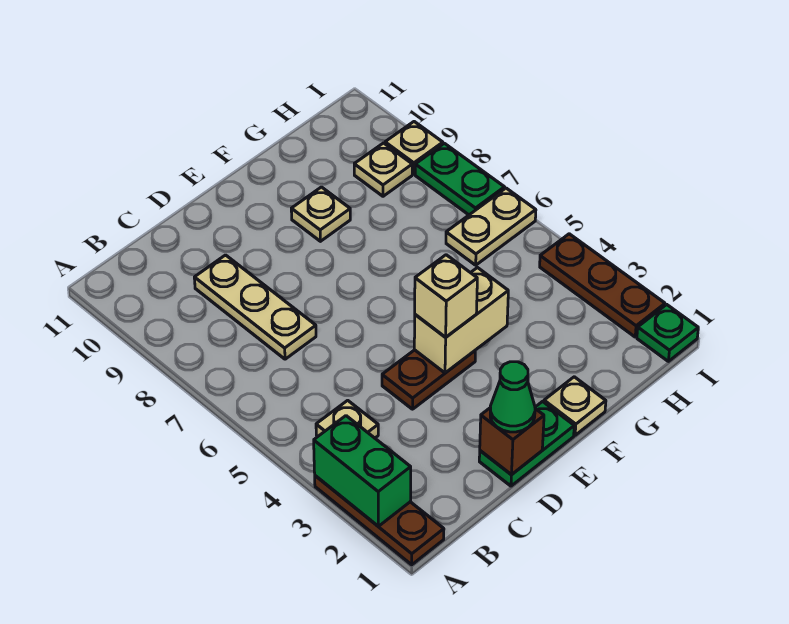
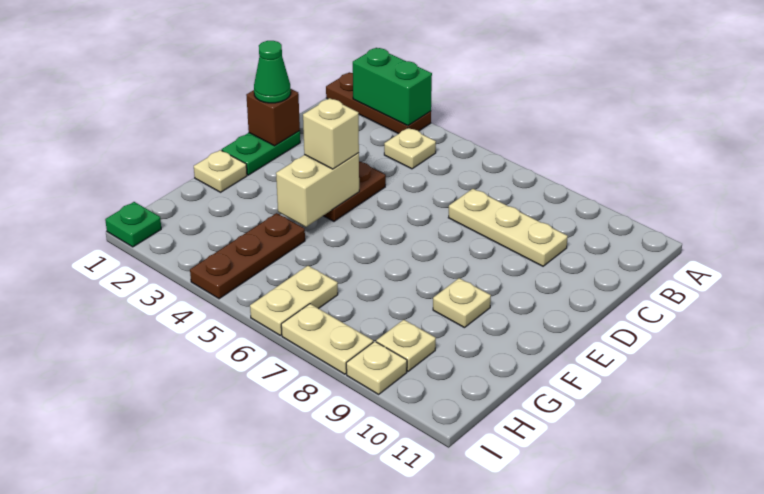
brown 1x3 plate [540,234,665,337] -> brown 1x3 plate turned to [190,213,305,299]
green 1x2 plate [415,143,505,215] -> tan 1x2 plate [281,304,373,374]

